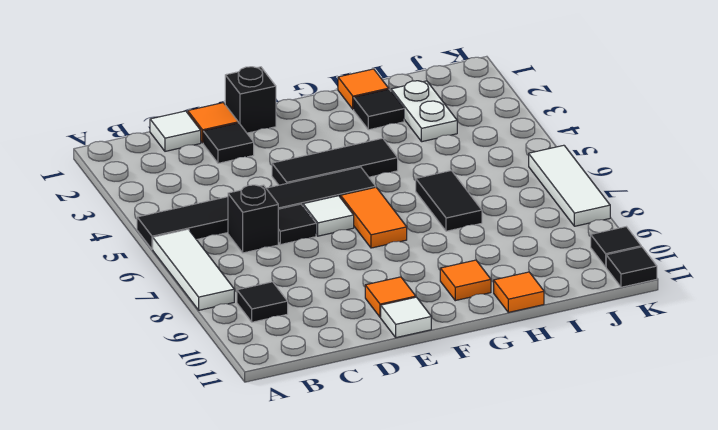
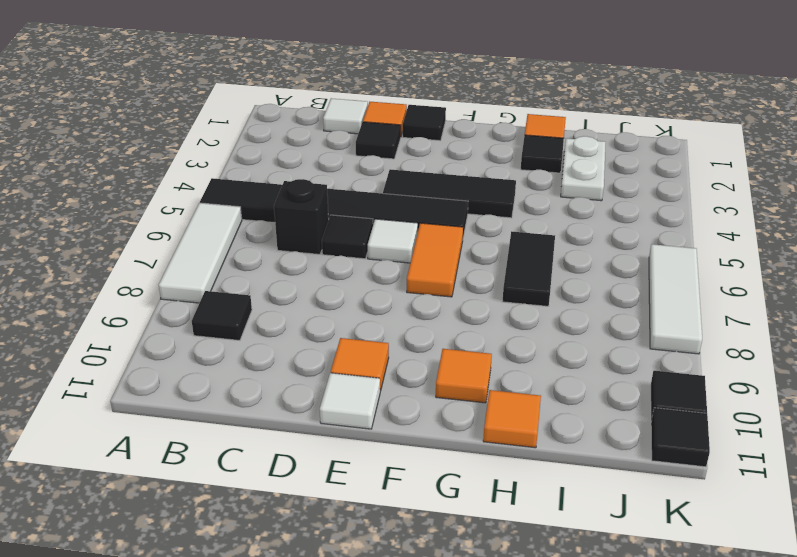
black 1x1 brick [225,67,276,133] -> black 1x1 tile [403,105,446,141]

